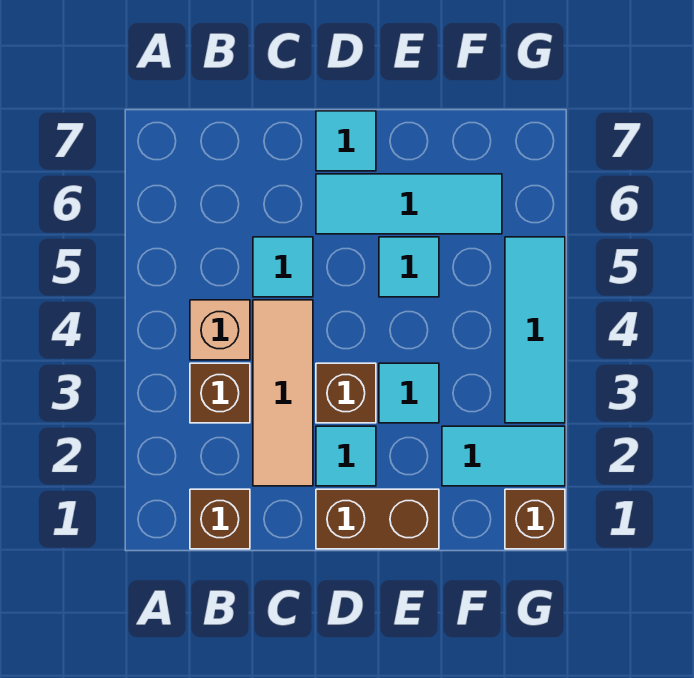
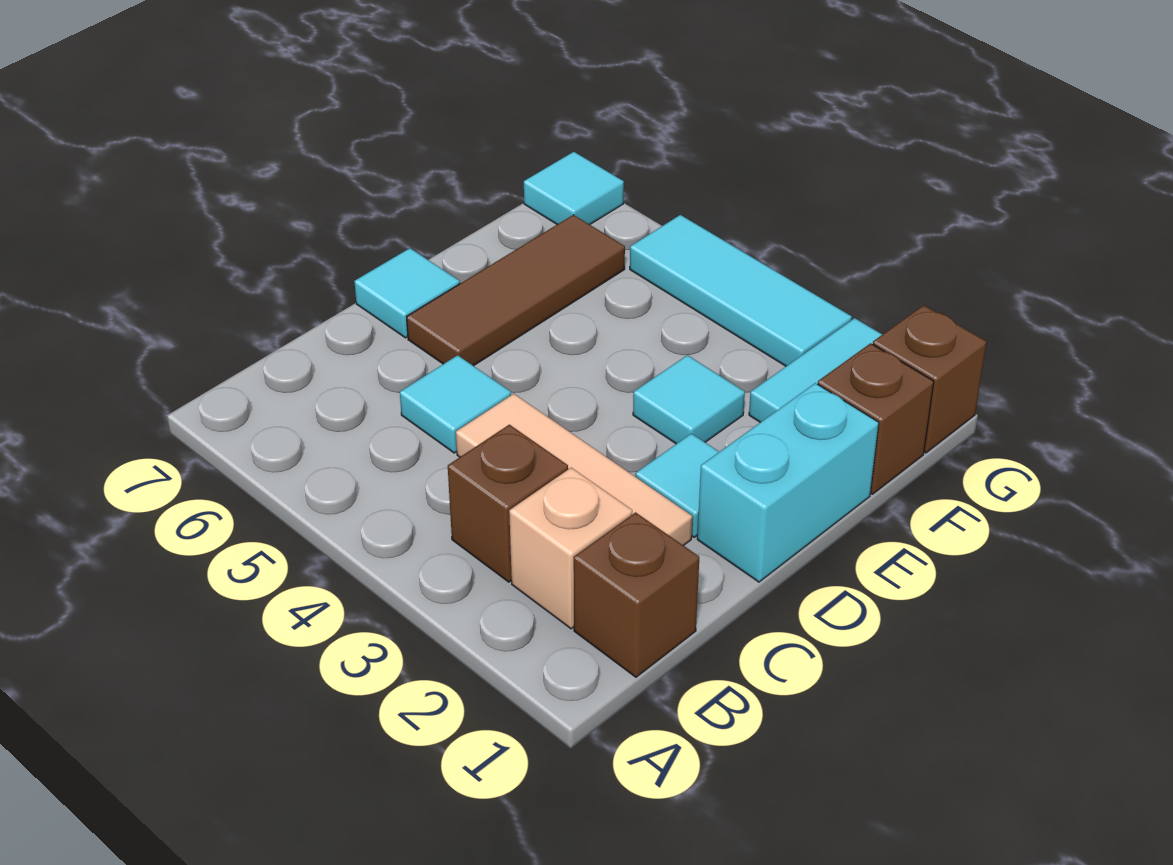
tan 1x1 brick [190,300,250,360] -> tan 1x1 brick moved to [509,468,632,629]
brown 1x2 brick [316,489,439,549] -> cyan 1x2 brick [697,383,879,582]
brown 1x1 brick [316,363,376,423] -> brown 1x1 brick moved to [818,343,934,494]
cyan 1x3 tile [316,174,502,234] -> brown 1x3 tile [407,215,625,366]
cyan 1x1 tile [379,237,439,297] -> cyan 1x1 tile moved to [524,152,624,225]

